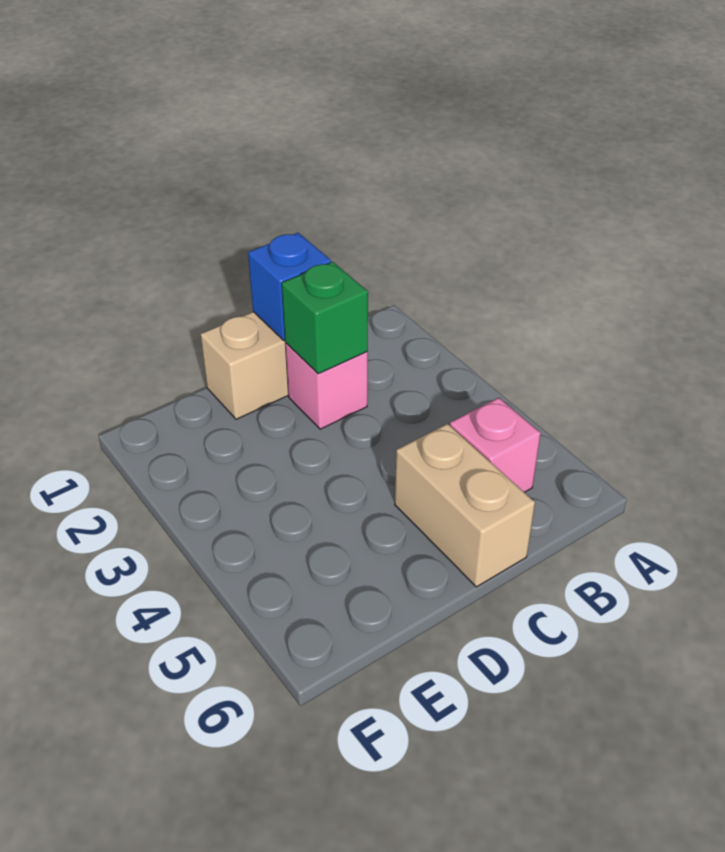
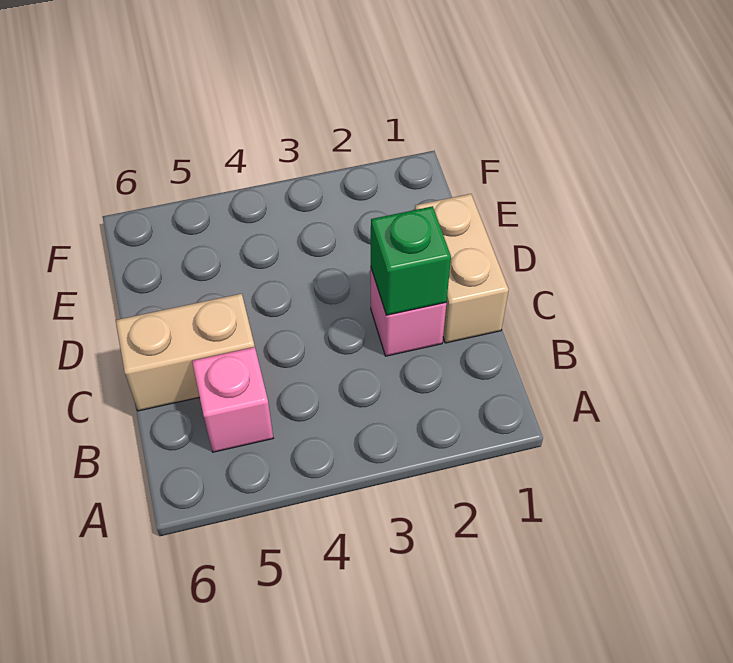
blue 1x1 brick [248,233,331,341] -> none

